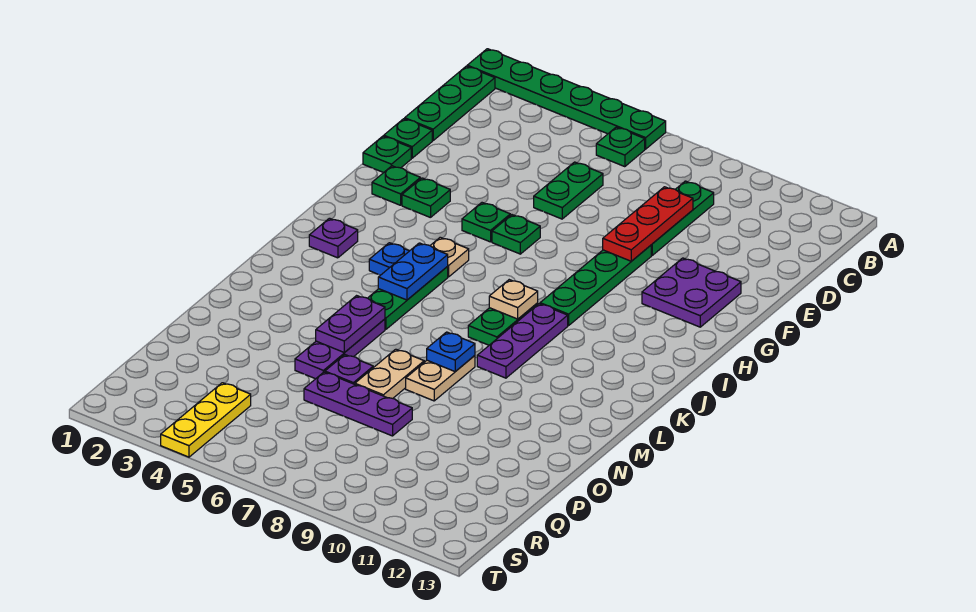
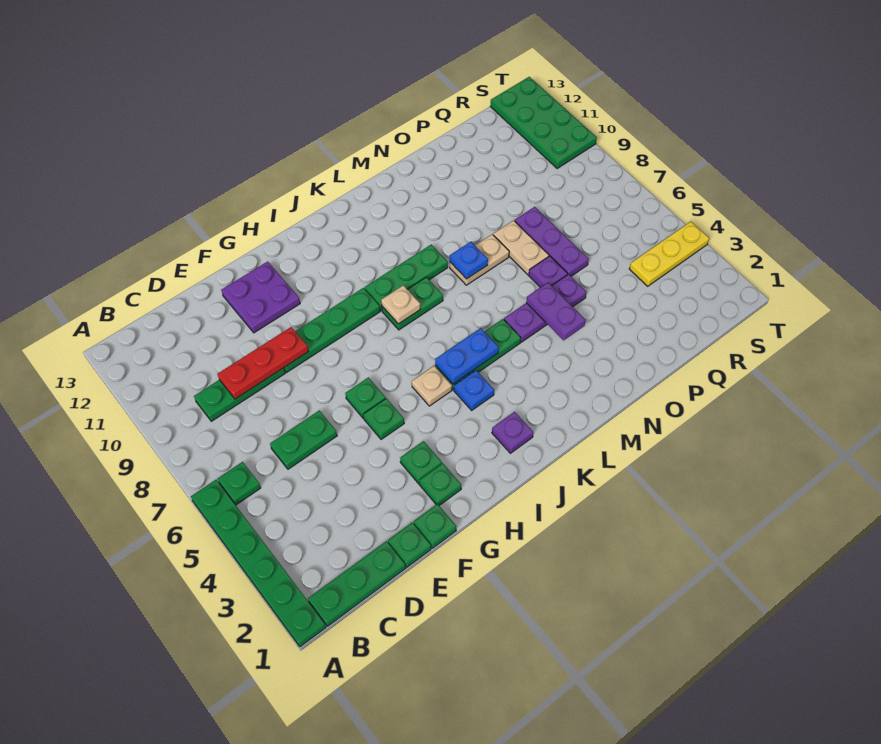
purple 1x3 plate [477,304,568,378] -> green 1x3 plate [365,245,448,311]
purple 1x2 plate [316,296,385,353] -> purple 1x2 plate turned to [526,283,586,340]
tan 1x2 plate [355,349,424,398] -> tan 1x2 plate turned to [493,220,549,275]
none -> green 2x4 plate [490,77,597,168]

